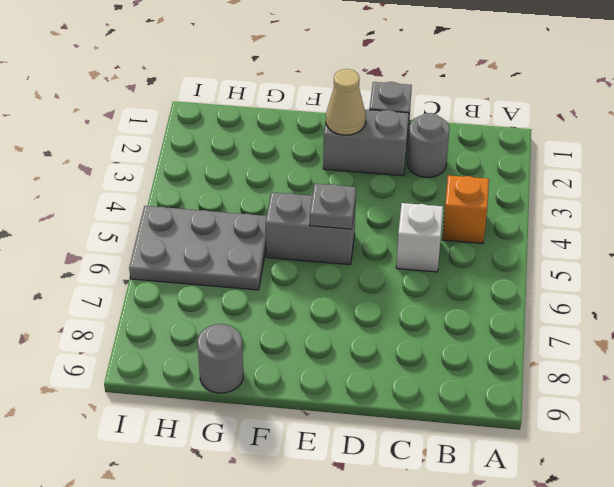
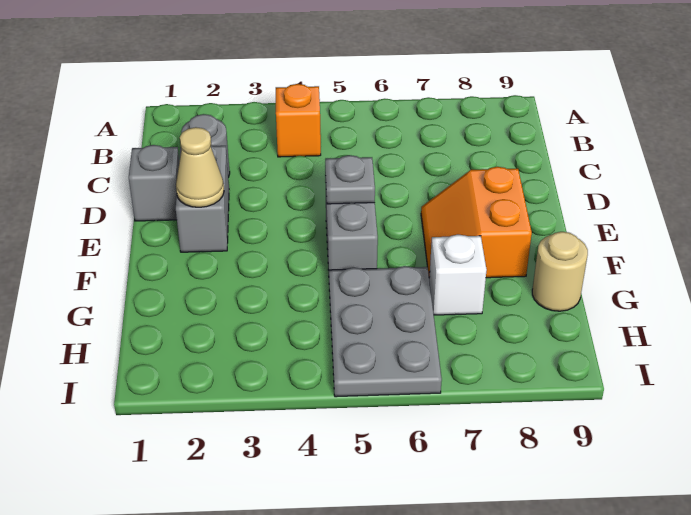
white 1x1 brick [396,203,443,272] -> white 1x1 brick moved to [429,235,487,315]
none -> orange 2x2 slope [421,167,532,278]
grey 1x1 round brick [197,324,243,393] -> tan 1x1 round brick [532,232,588,311]

